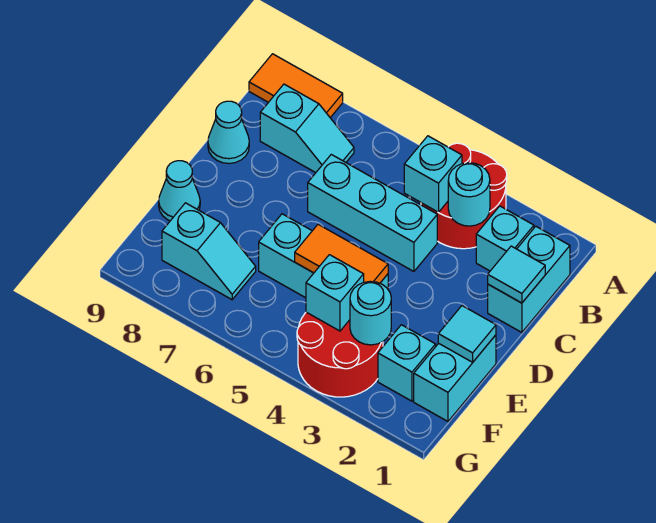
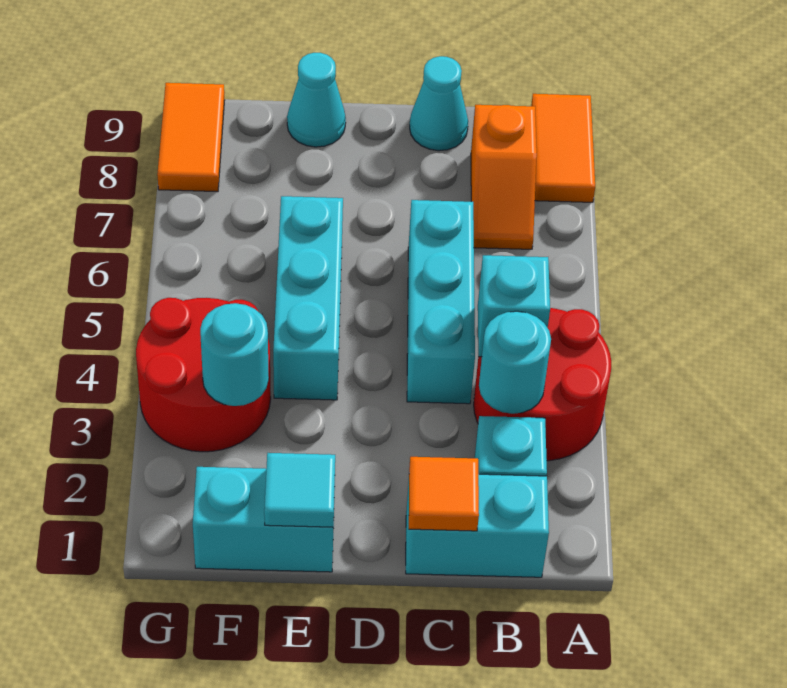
cyan 1x2 slope [260,84,354,173] -> orange 1x2 slope [471,105,537,249]
cyan 1x1 tile [488,246,545,303] -> orange 1x1 tile [409,457,479,531]
orange 1x2 tile [295,224,388,283] -> orange 1x2 tile moved to [157,83,225,192]
cyan 1x1 brick [378,325,436,401] -> none
cyan 1x1 brick [306,255,364,331] -> none
cyan 1x2 slope [162,203,256,300] -> none

